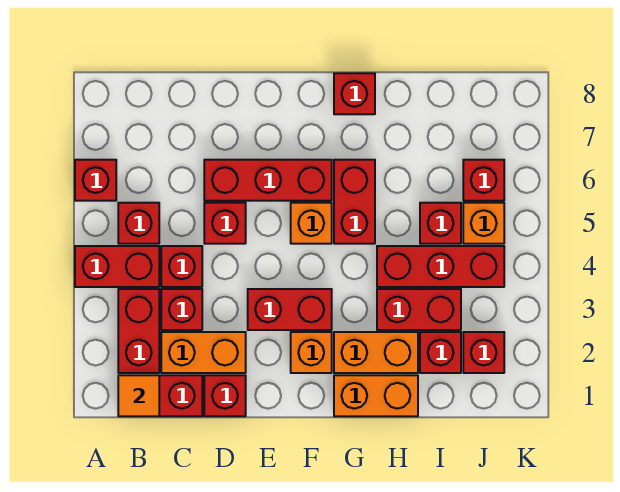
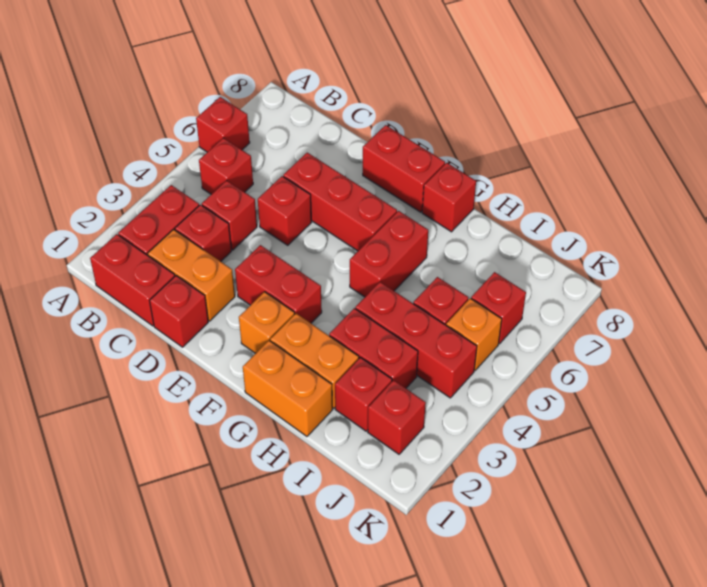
red 1x2 brick [75,246,159,287] -> red 1x2 brick moved to [363,125,445,212]
orange 1x1 tile [118,375,159,416] -> none
orange 1x1 brick [291,203,332,244] -> none

